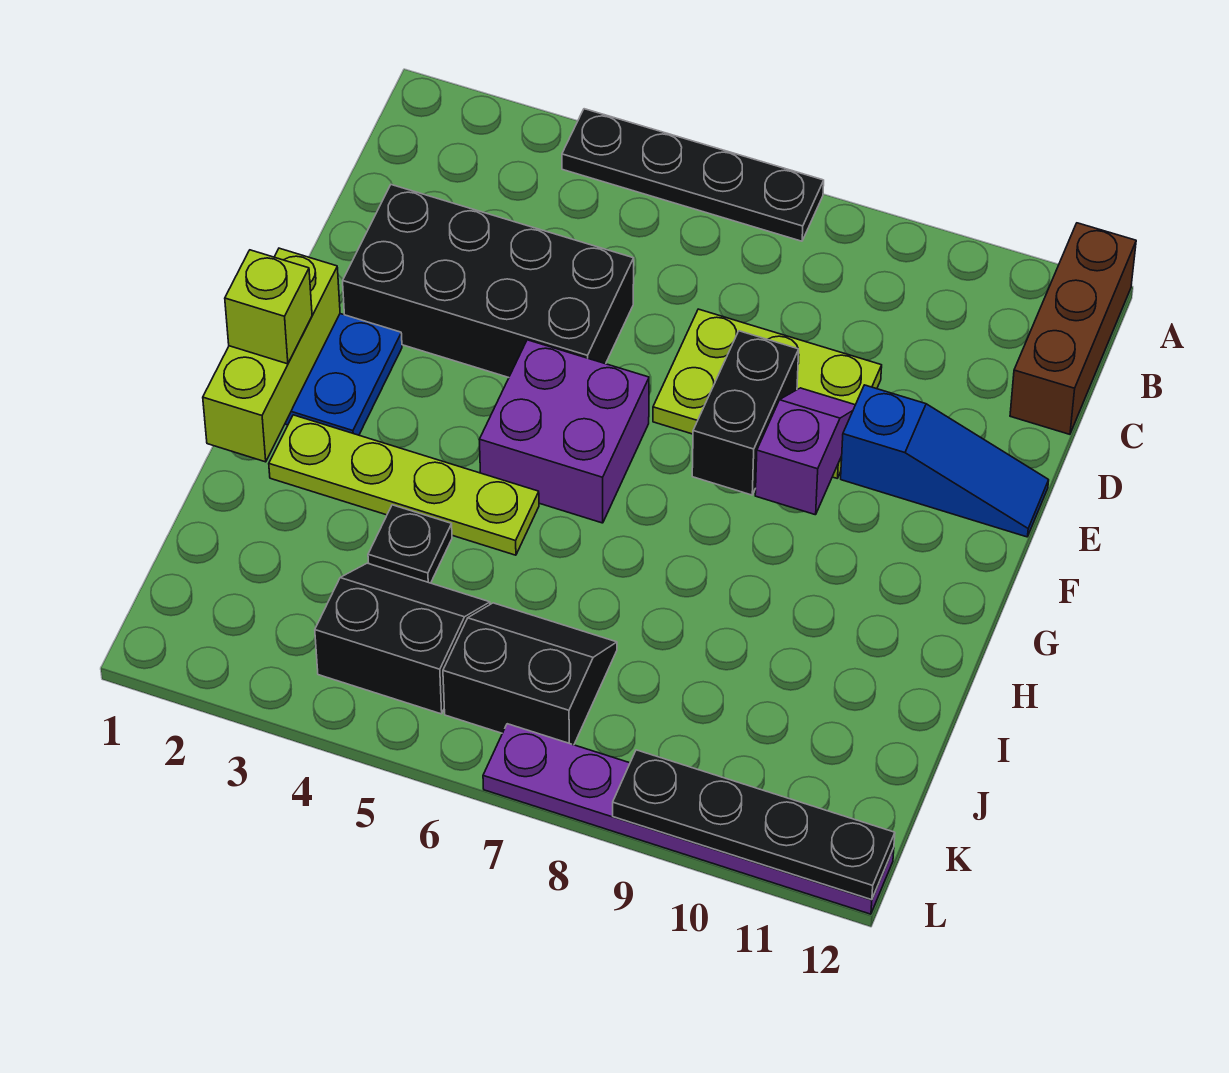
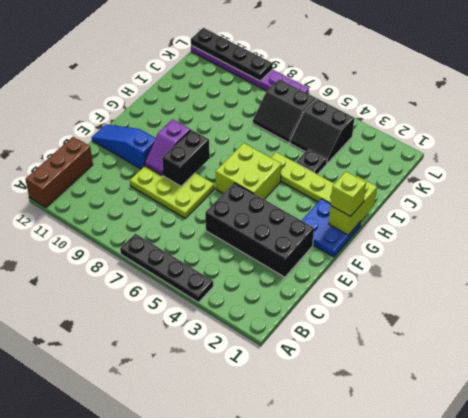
lime 1x3 brick [203,248,340,462] -> lime 1x2 brick [329,176,377,235]
purple 2x2 brick [479,340,649,523] -> lime 2x2 brick [216,143,281,199]

